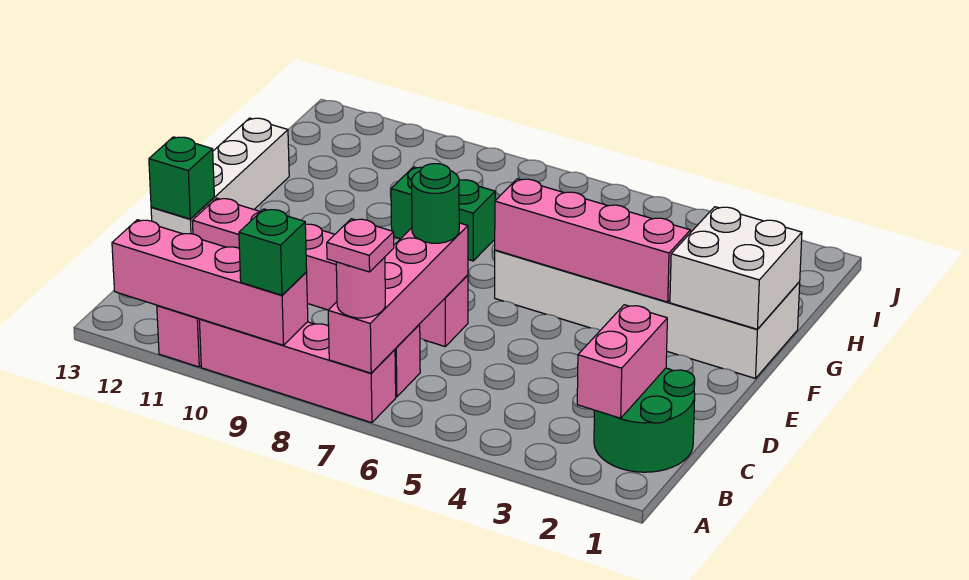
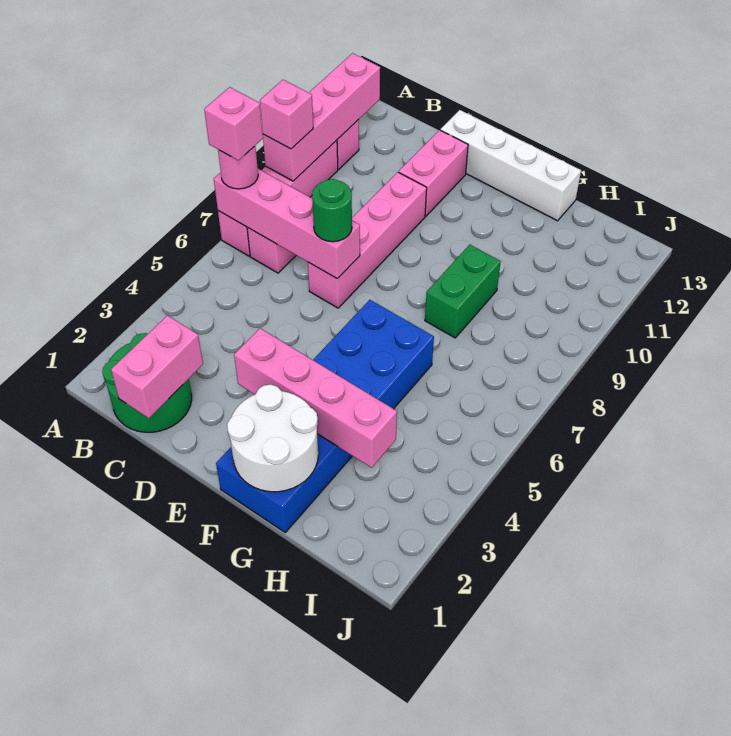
pink 1x1 plate [327,219,394,272] -> pink 1x1 brick [204,87,263,160]
green 1x1 brick [239,209,307,295] -> pink 1x1 brick [260,80,313,149]
pink 1x2 brick [577,305,667,418] -> pink 1x2 brick turned to [111,315,203,418]
green 1x1 brick [149,137,214,219] -> none
white 2x6 brick [495,250,800,379] -> blue 2x6 brick [216,300,434,532]
white 2x2 brick [670,207,802,329] -> white 2x2 round brick [227,385,318,492]
pink 1x4 brick [495,179,690,302] -> pink 1x4 brick turned to [234,328,397,468]

